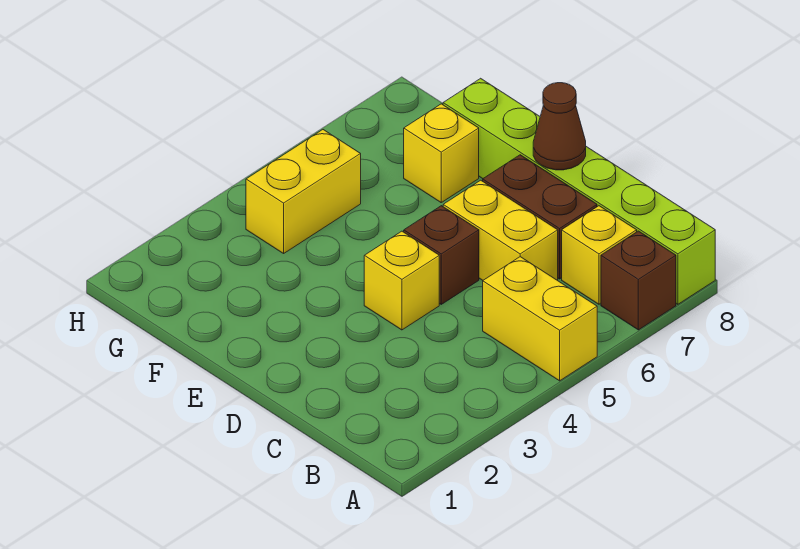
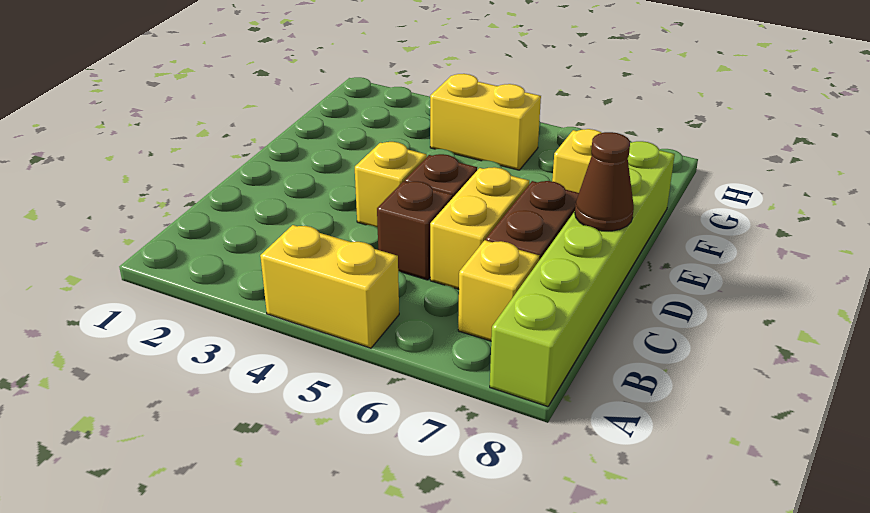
yellow 1x2 brick [483,257,597,381] -> yellow 1x2 brick turned to [260,225,399,348]
brown 1x1 brick [601,231,676,330] -> brown 1x1 brick moved to [377,181,453,280]

